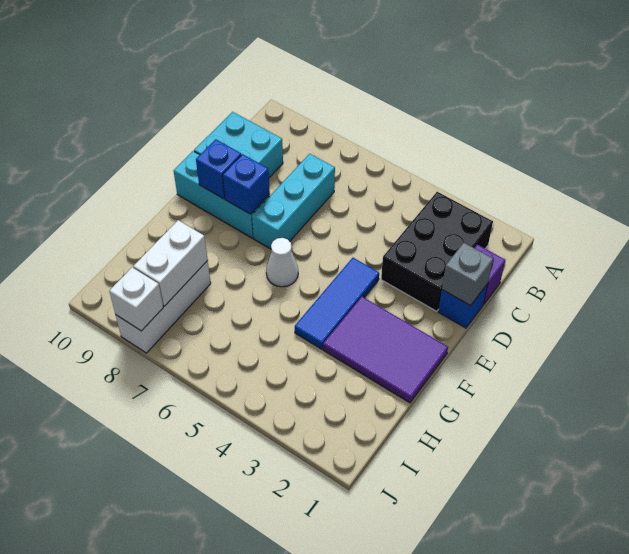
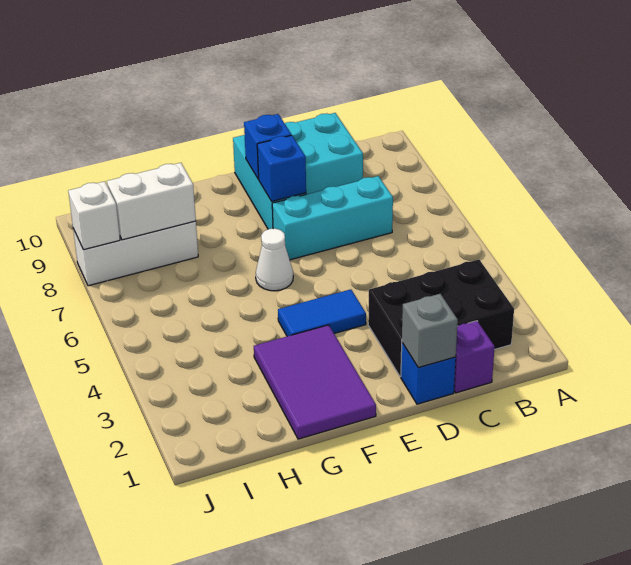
blue 1x3 tile [295,258,379,349] -> blue 1x2 tile [278,289,366,336]

